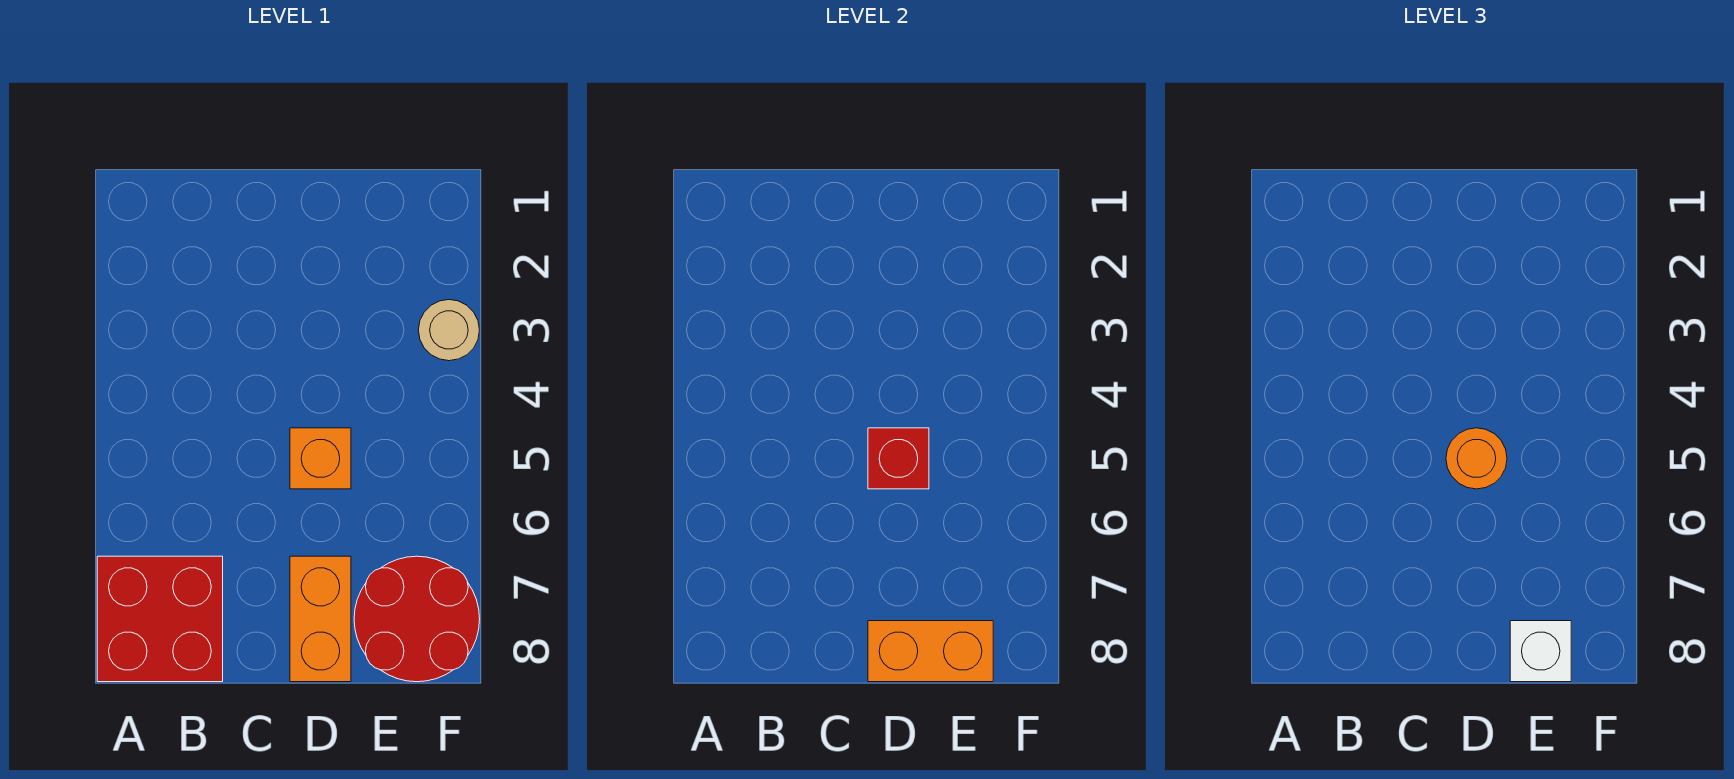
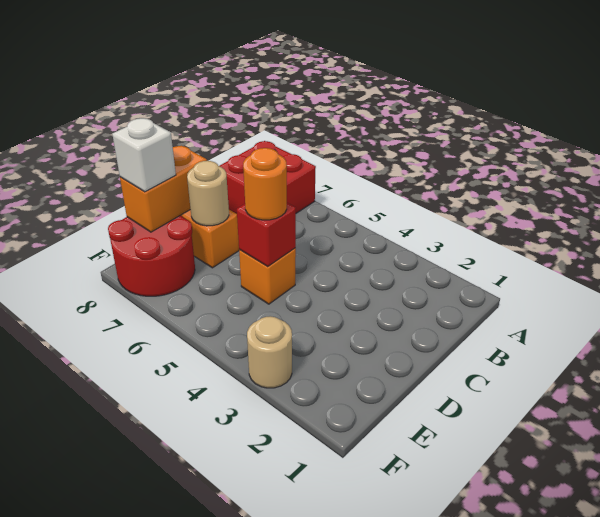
none -> tan 1x1 round brick [187,161,229,226]

